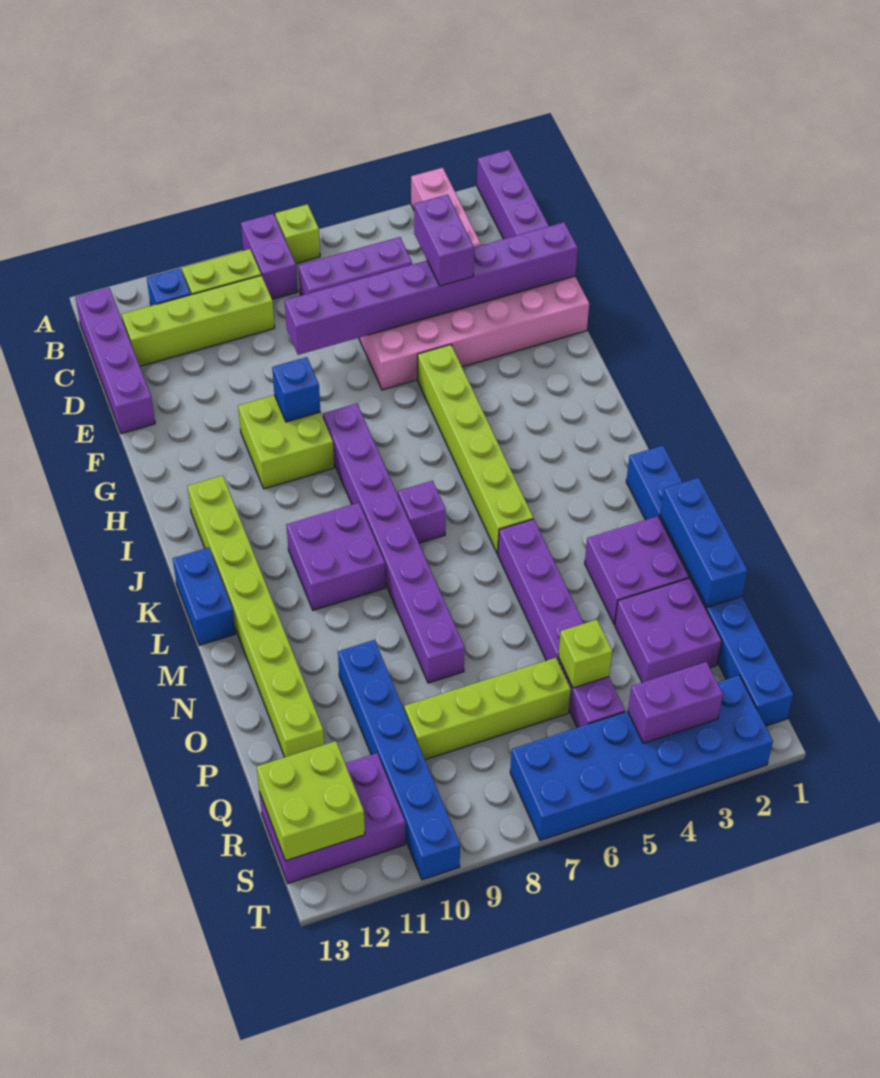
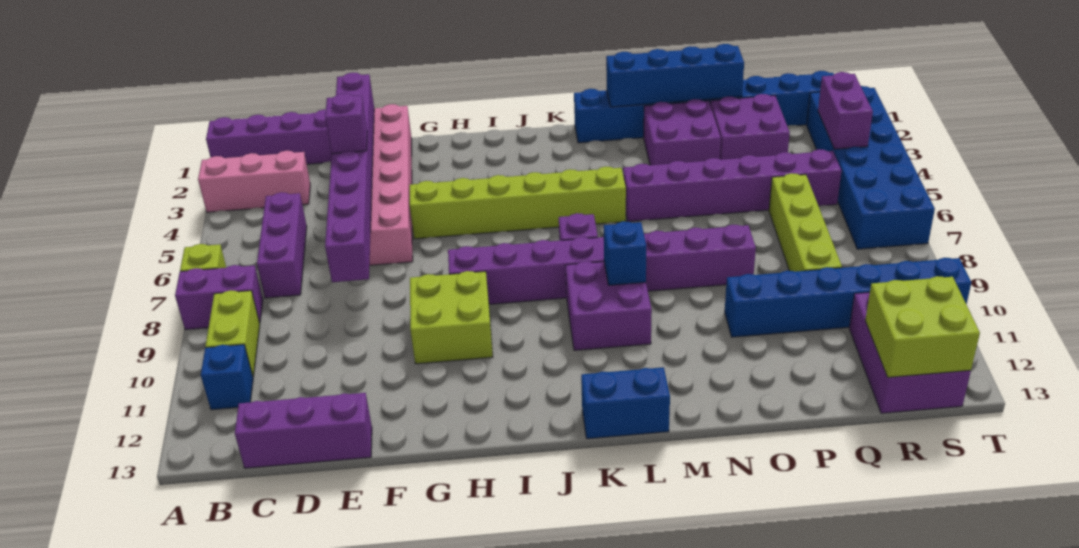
purple 1x4 brick [76,288,155,434] -> purple 1x3 brick [235,393,372,468]
lime 1x4 brick [122,275,275,366] -> none
purple 1x2 brick [414,195,474,286] -> purple 1x1 brick [325,93,367,154]
blue 1x1 brick [272,357,320,422] -> blue 1x1 brick moved to [604,221,646,285]
lime 1x8 brick [188,475,324,757] -> none
blue 1x3 brick [660,478,748,607] -> blue 1x4 brick [606,44,744,107]
lime 1x1 brick [558,620,612,688] -> none

